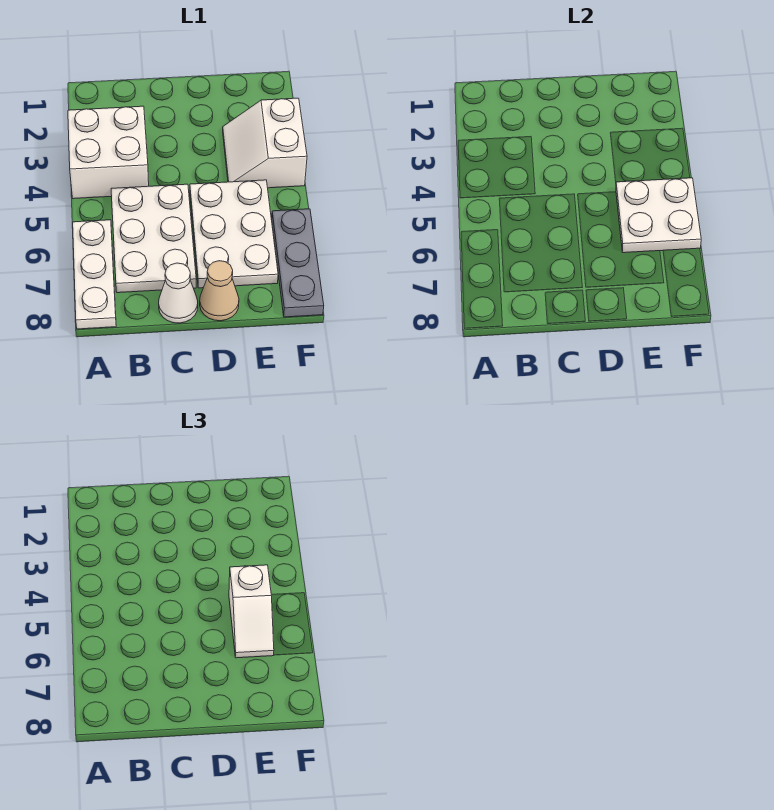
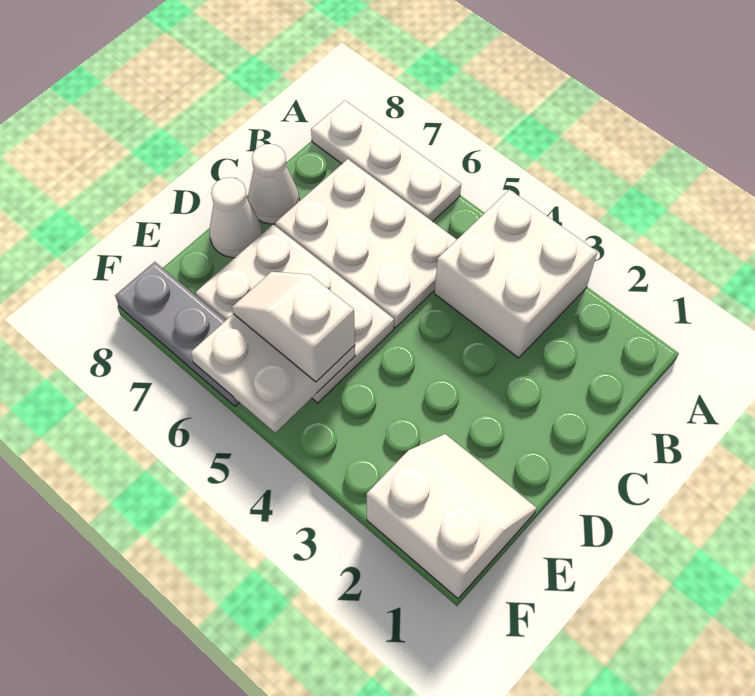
tan 1x1 cone [200,261,239,321] -> white 1x1 cone [210,178,262,258]
white 2x2 slope [223,98,307,188] -> white 2x2 slope moved to [367,434,537,599]

